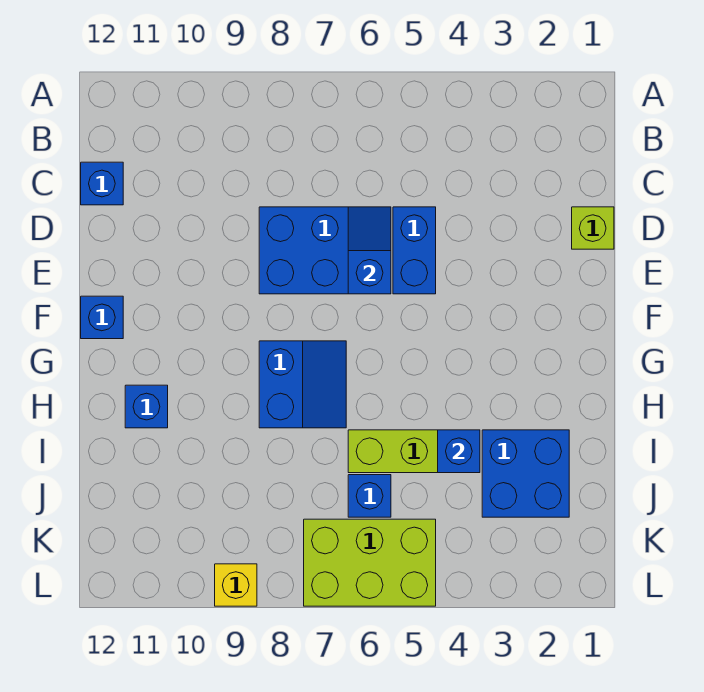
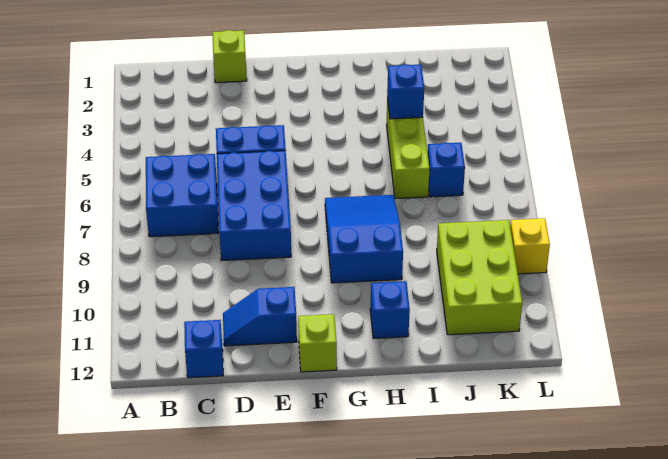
blue 1x2 slope [348,207,391,294] -> blue 1x2 slope moved to [223,287,297,346]
blue 1x1 brick [81,296,123,339] -> lime 1x1 brick [298,314,337,372]
blue 2x2 slope [259,341,346,428] -> blue 2x3 slope [325,195,403,283]
blue 2x2 brick [482,430,569,517] -> blue 2x2 brick moved to [146,154,218,237]
lime 2x3 brick [304,519,436,606] -> lime 2x3 brick moved to [437,220,522,335]

